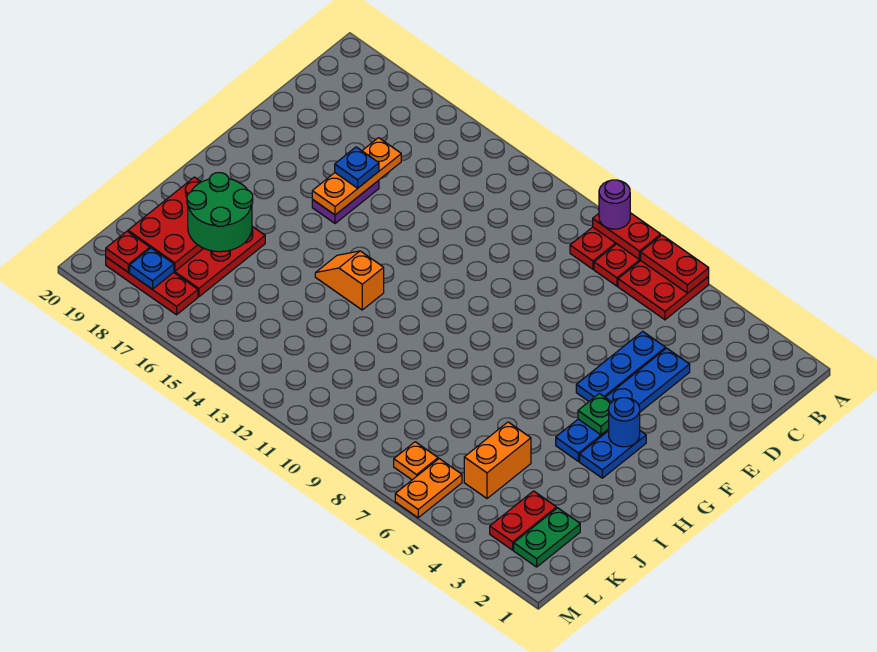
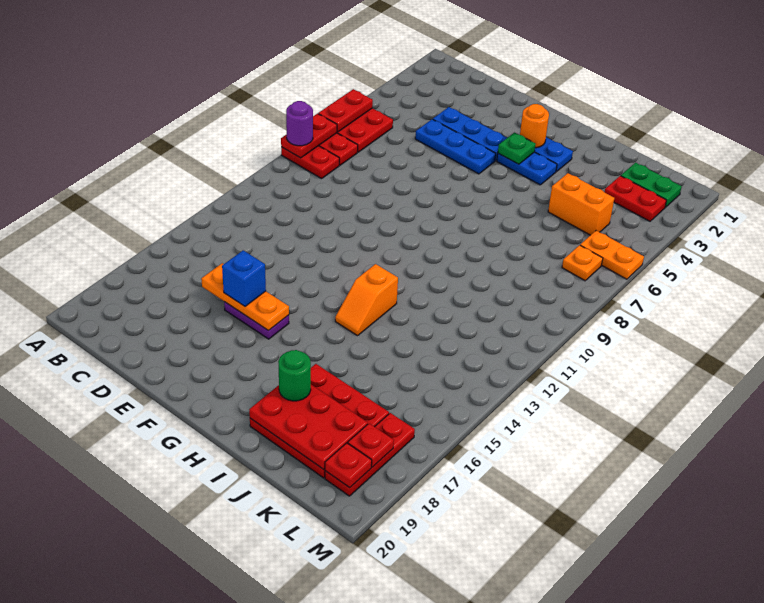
blue 1x1 plate [335,147,379,188] -> blue 1x1 brick [222,250,266,306]
blue 1x1 round brick [609,398,640,447] -> orange 1x1 round brick [520,104,549,148]
green 2x2 round brick [187,173,253,252] -> green 1x1 round brick [278,350,311,401]
blue 1x1 plate [130,248,174,289] -> red 1x1 plate [348,423,394,467]

